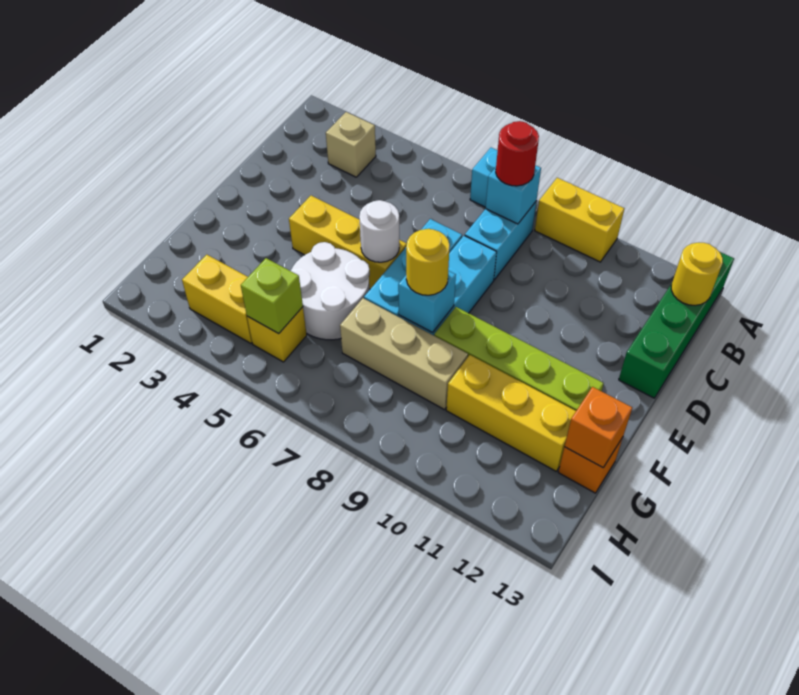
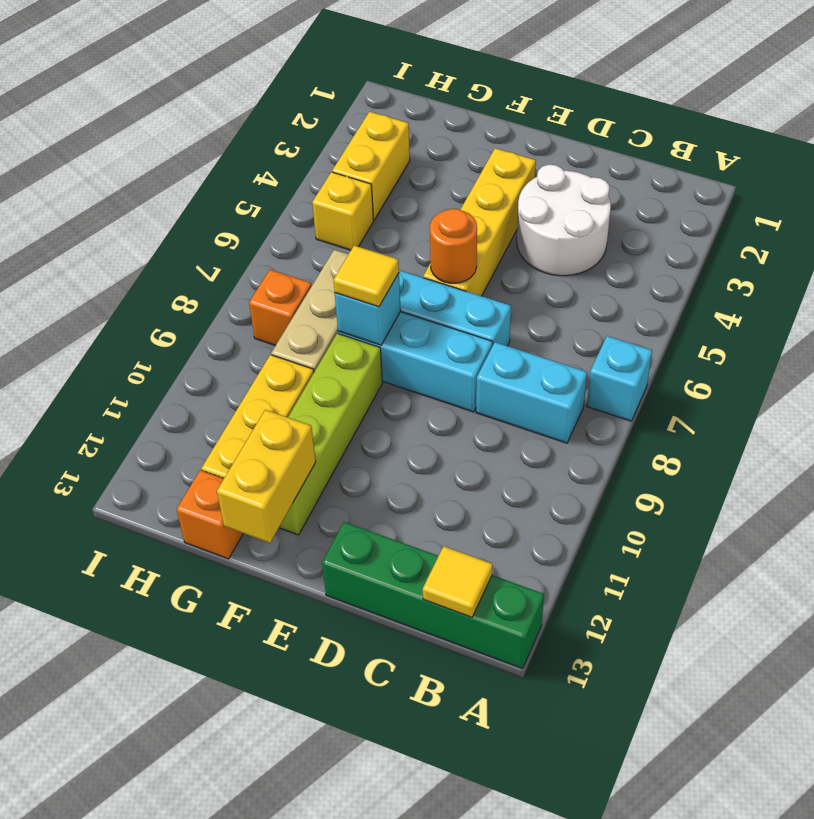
yellow 1x2 brick [535,178,624,262] -> yellow 1x2 brick moved to [217,410,316,543]
tan 1x1 brick [326,112,376,177] -> none
cyan 1x1 brick [485,165,541,224] -> none
red 1x1 round brick [496,121,539,186] -> none
yellow 1x1 round brick [671,243,723,305] -> yellow 1x1 tile [423,546,493,617]
yellow 1x3 brick [289,196,407,289] -> yellow 1x4 brick [423,148,536,296]
white 1x1 round brick [359,200,399,262] -> orange 1x1 round brick [430,209,477,283]
white 2x2 round brick [291,242,370,340] -> white 2x2 round brick moved to [517,165,611,276]
yellow 1x1 round brick [406,229,450,295] -> yellow 1x1 tile [333,245,399,307]
orange 1x1 brick [564,387,632,468] -> orange 1x1 brick moved to [249,270,312,346]
lime 1x1 brick [241,258,303,334] -> none

